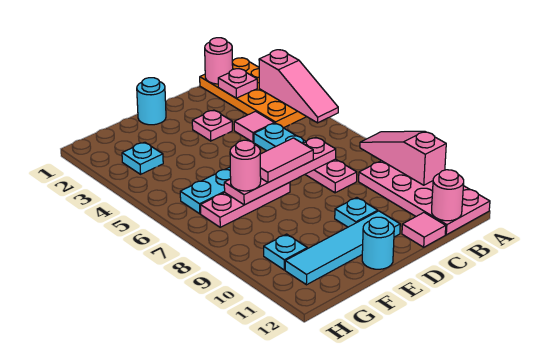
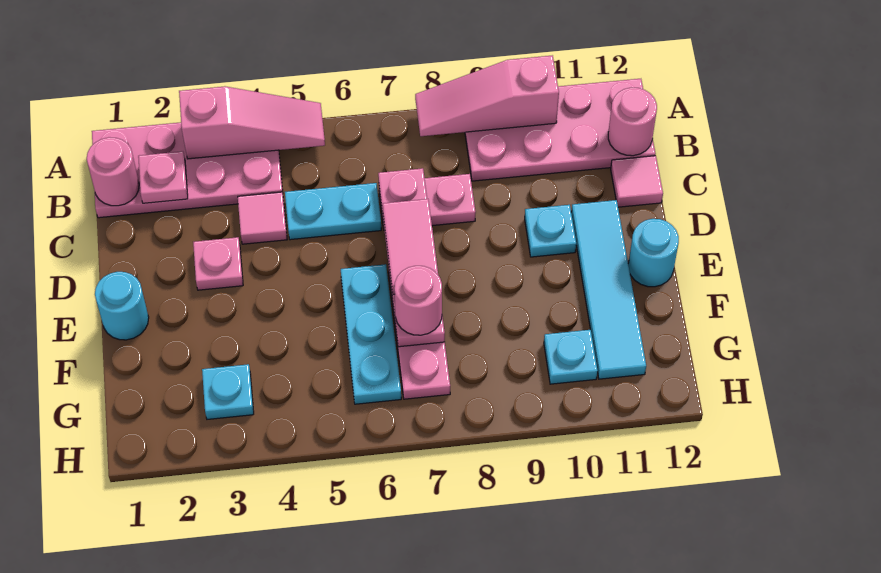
orange 2x4 plate [200,58,306,128] -> pink 2x4 plate [92,122,283,218]

